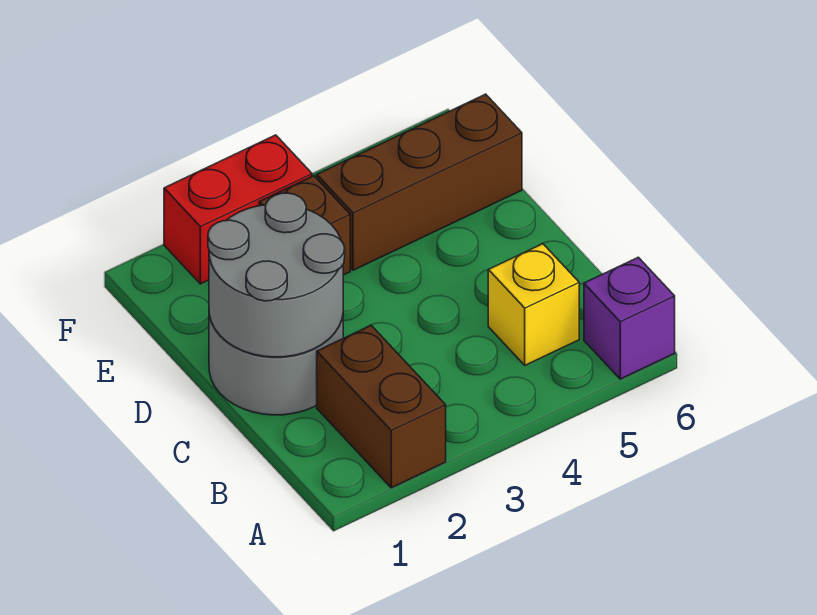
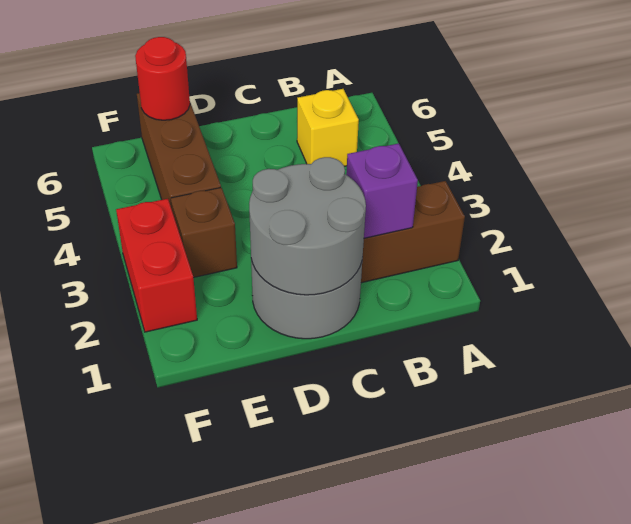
purple 1x1 brick [584,257,675,379] -> purple 1x1 brick moved to [346,143,418,238]
none -> red 1x1 round brick [135,37,190,120]

